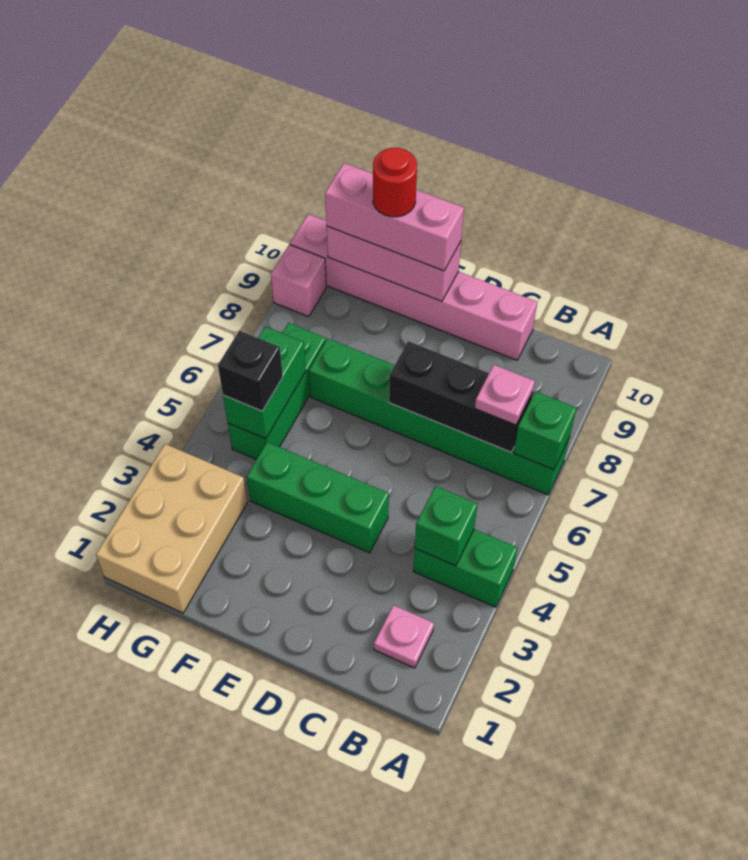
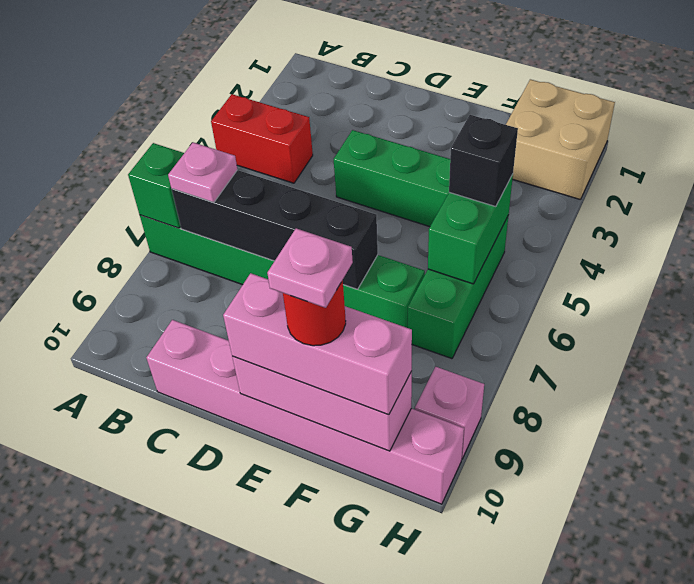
green 1x2 brick [413,529,517,607] -> red 1x2 brick [211,94,313,183]
pink 1x1 plate [374,605,434,668] -> pink 1x1 plate moved to [267,228,353,308]
green 1x1 brick [415,486,477,566] -> none
black 1x3 brick [389,341,533,452] -> black 1x4 brick [172,170,378,289]
tan 2x3 brick [96,444,248,613] -> tan 2x2 brick [506,79,615,200]

